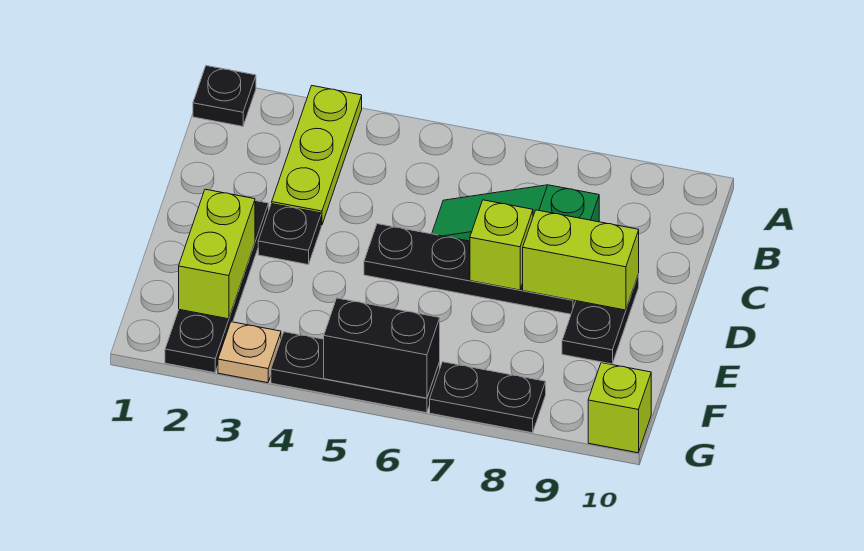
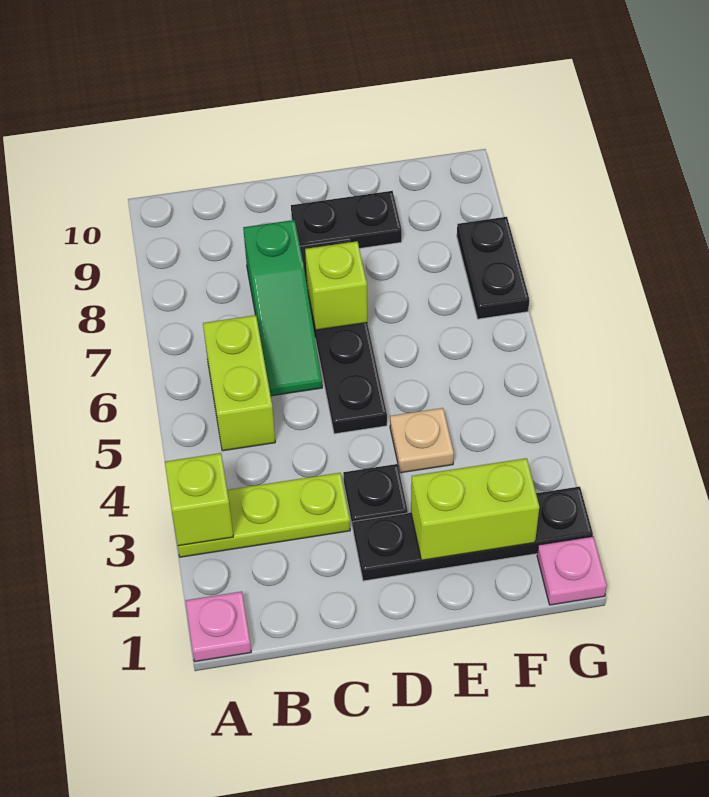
black 1x1 plate [193,66,256,126] -> pink 1x1 plate [186,592,251,662]
lime 1x2 brick [523,210,639,310] -> lime 1x2 brick moved to [203,315,275,451]
none -> pink 1x1 plate [537,536,607,605]
tan 1x1 plate [218,322,281,383] -> tan 1x1 plate moved to [390,408,454,473]
black 1x3 plate [271,332,440,413] -> none
black 1x2 brick [324,298,440,398] -> none
lime 1x1 brick [588,363,651,453] -> lime 1x1 brick moved to [165,453,233,546]

